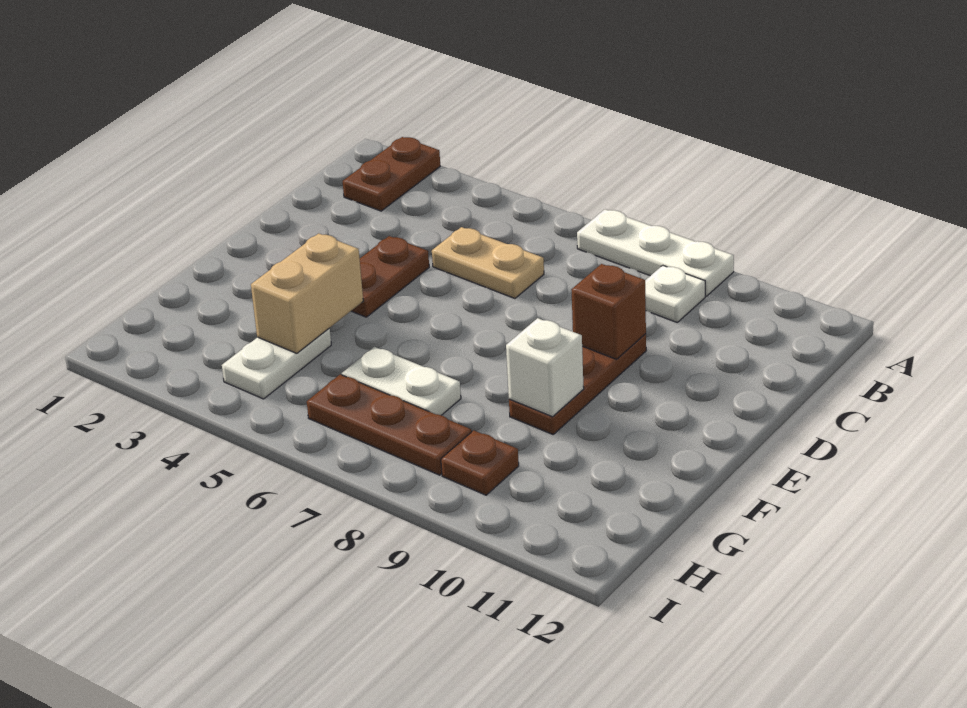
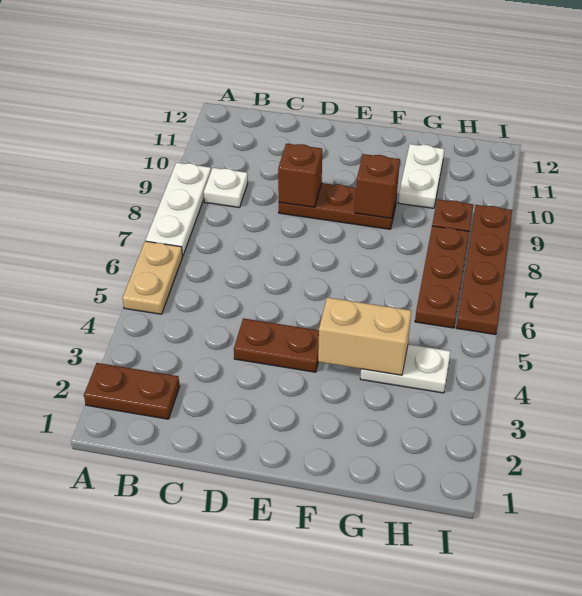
tan 1x2 plate [432,227,544,298] -> tan 1x2 plate moved to [122,241,183,314]
white 1x1 brick [506,318,584,417] -> brown 1x1 brick [355,154,400,218]
white 1x2 plate [342,347,461,415] -> white 1x2 plate moved to [398,144,444,208]
none -> brown 1x4 plate [456,205,512,335]

